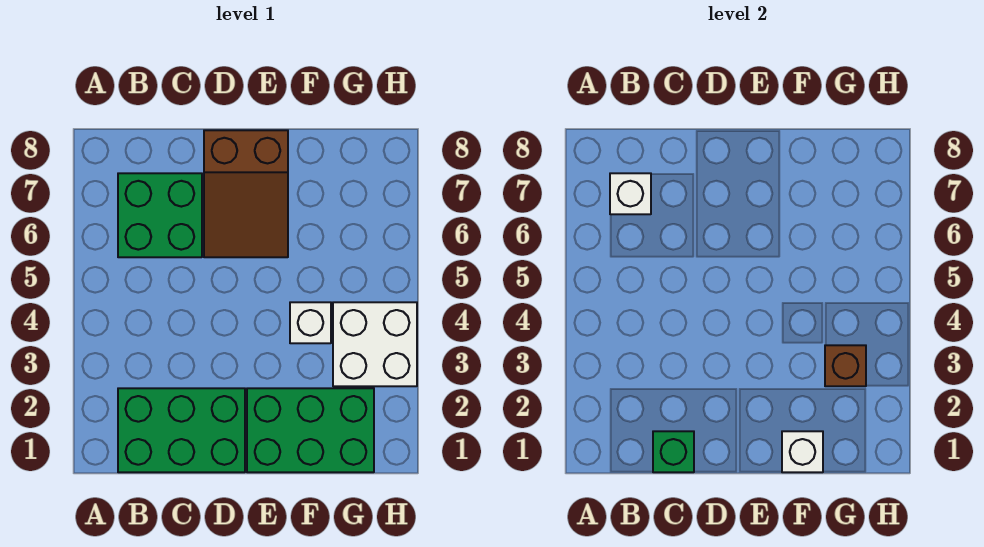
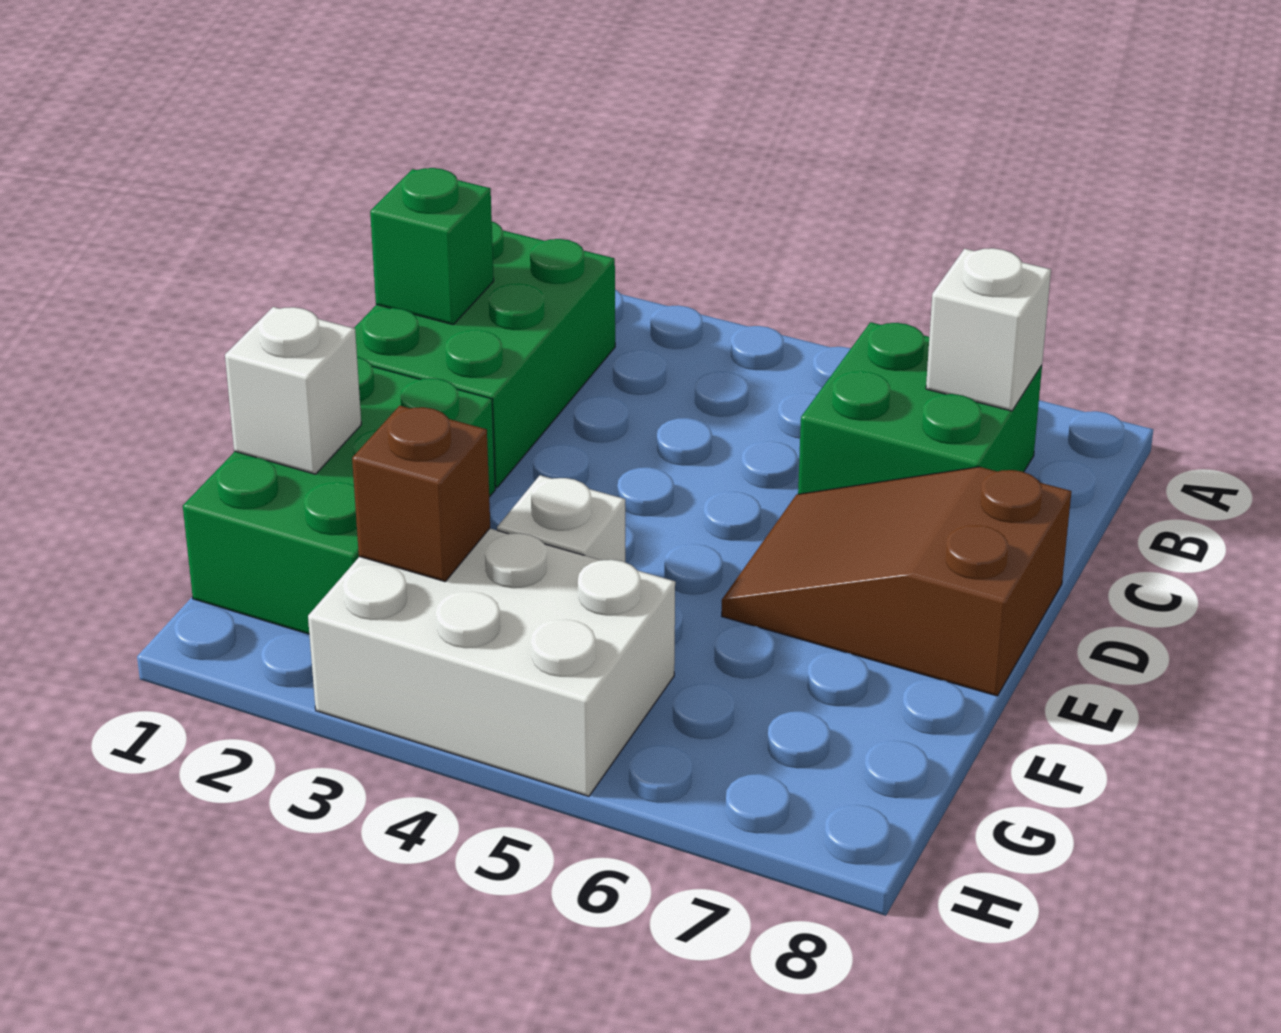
white 2x2 brick [333,302,417,386] -> white 2x3 brick [308,528,675,796]

